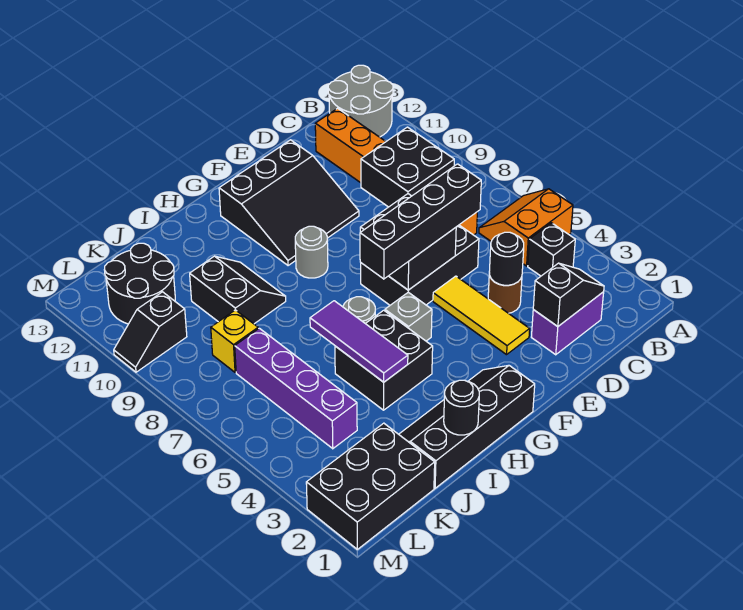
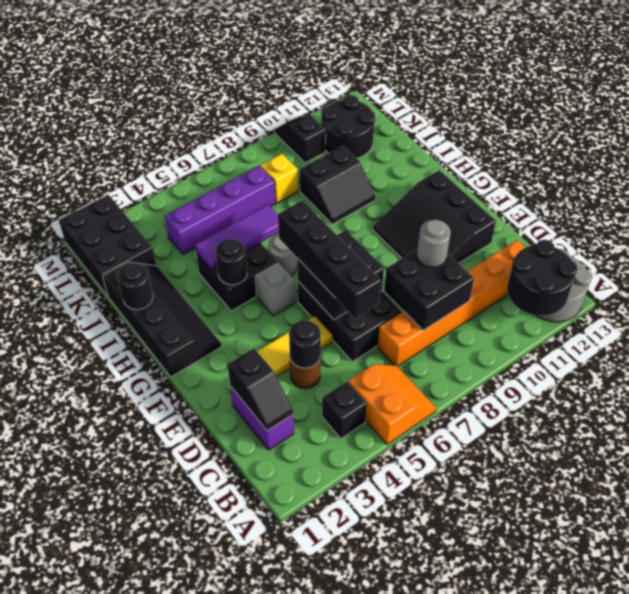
none -> black 2x2 round brick [507,240,577,316]
grey 1x1 round brick [295,226,328,278] -> grey 1x1 round brick moved to [417,220,451,267]
none -> black 1x1 round brick [216,239,247,285]

